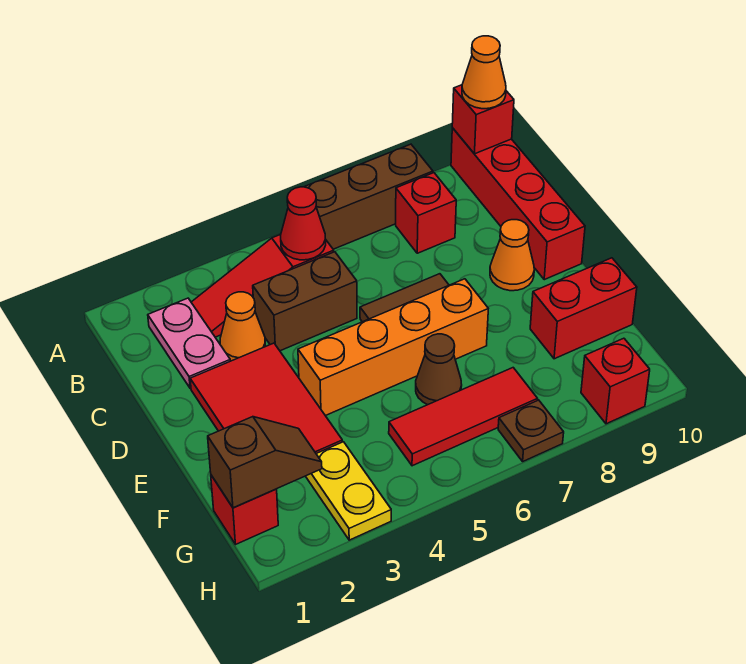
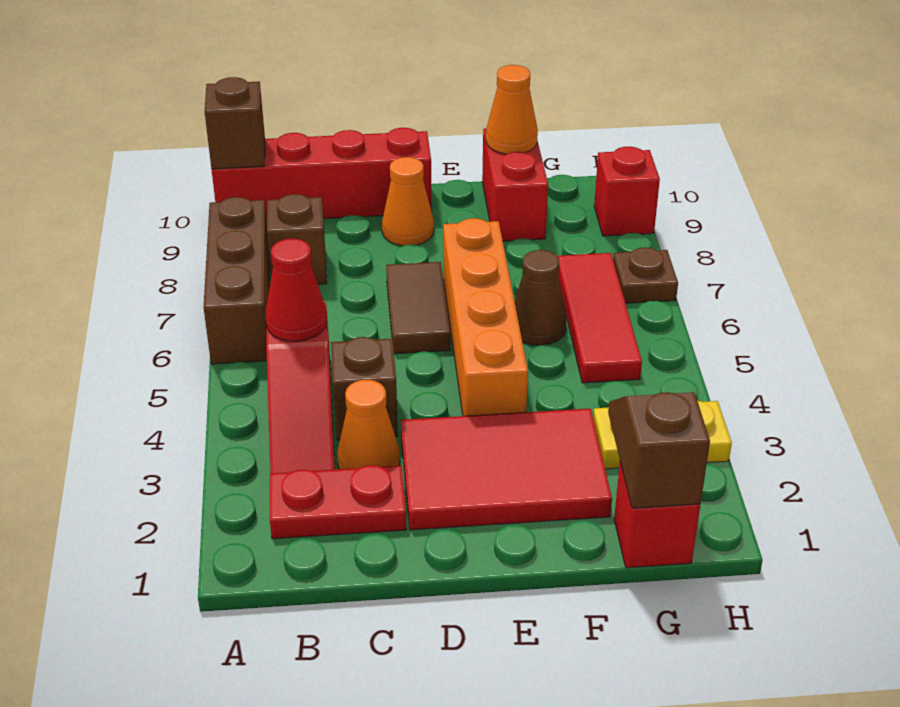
red 1x1 brick [452,85,514,154] -> brown 1x1 brick [205,77,265,169]
orange 1x1 cone [462,36,506,109] -> orange 1x1 cone moved to [486,65,538,154]
pink 1x2 plate [148,298,230,389] -> red 1x2 plate [270,465,406,539]
red 1x1 brick [396,173,456,253] -> brown 1x1 brick [267,194,327,284]
brown 1x2 brick [253,252,357,351] -> brown 1x1 brick [331,337,398,440]

